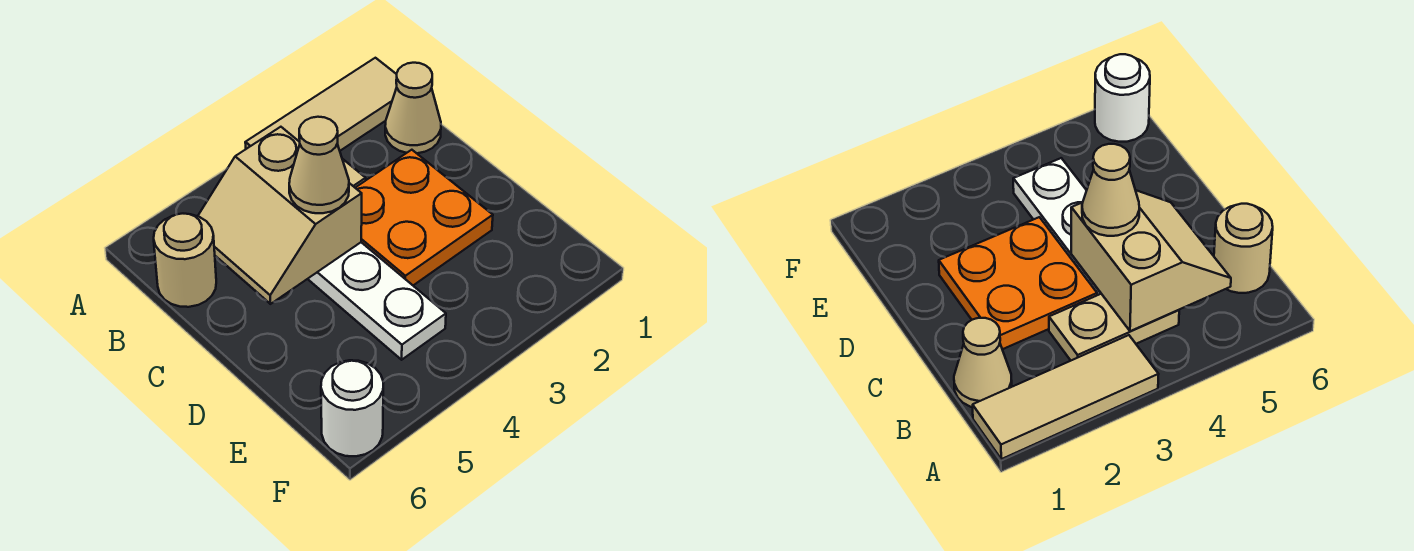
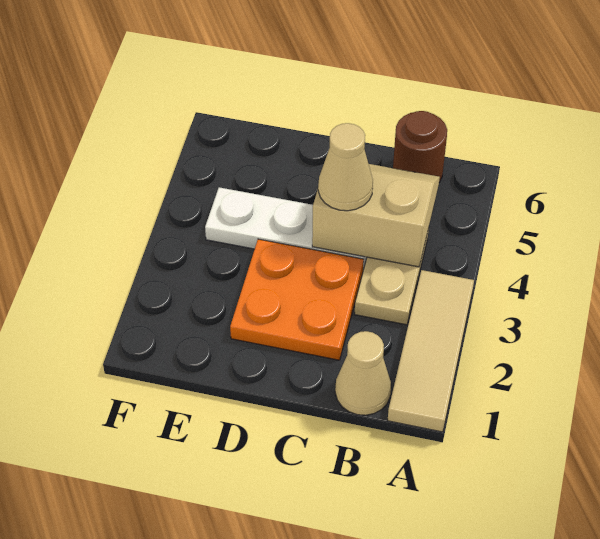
tan 1x1 round brick [154,214,216,307] -> brown 1x1 round brick [393,111,447,183]
white 1x1 round brick [321,360,383,456] -> none

